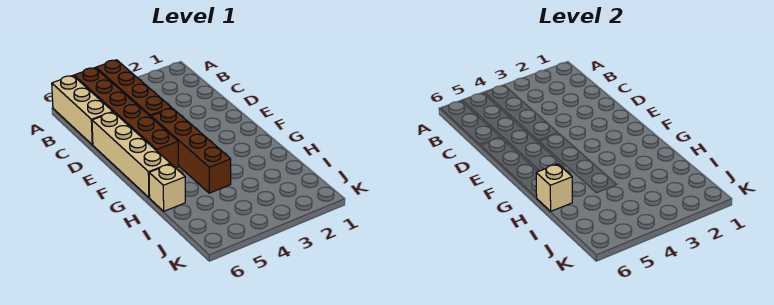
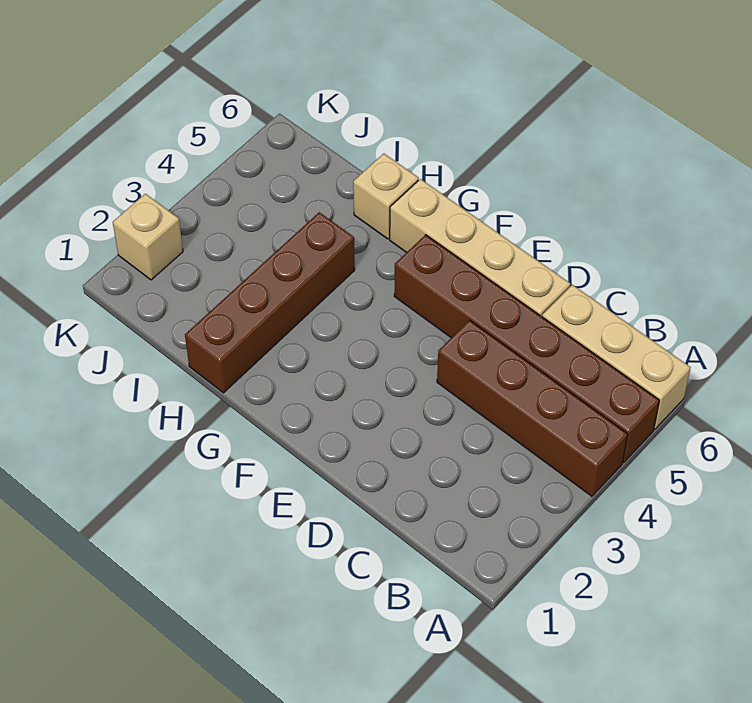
brown 1x4 brick [151,108,231,193] -> brown 1x4 brick turned to [185,212,355,393]
tan 1x1 brick [536,164,572,211] -> tan 1x1 brick moved to [113,194,183,280]

